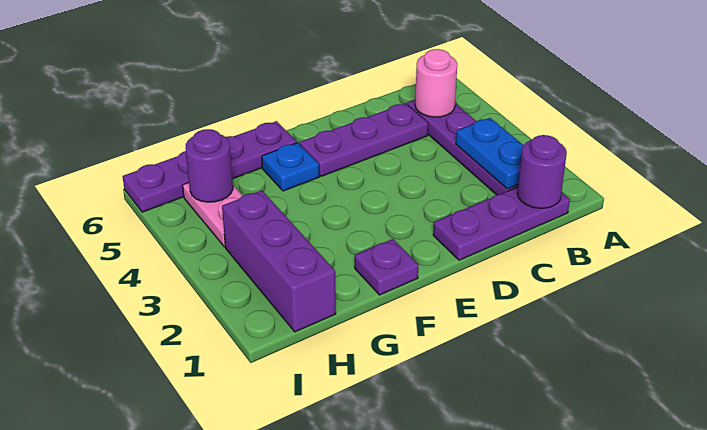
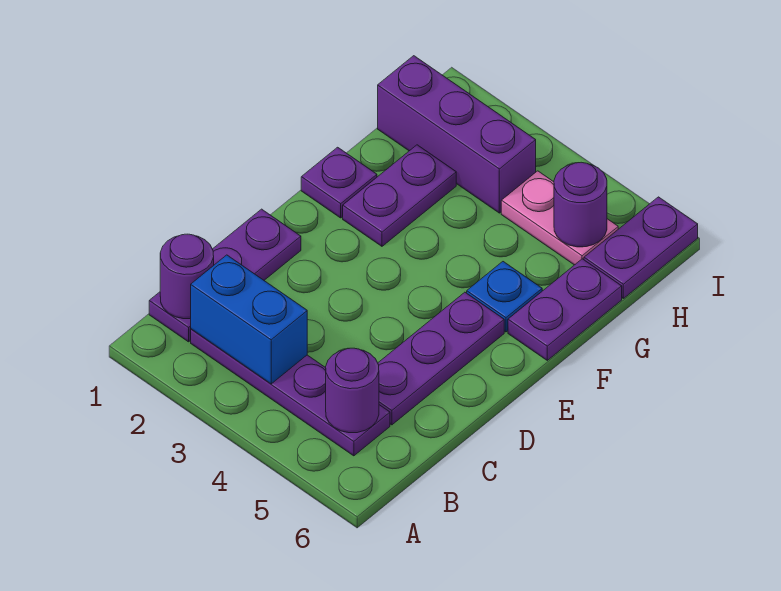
blue 1x2 plate [456,118,524,189] -> blue 1x2 brick [191,255,307,384]
pink 1x1 round brick [415,49,457,117] -> purple 1x1 round brick [326,348,379,433]
none -> purple 1x2 plate [343,145,456,246]

